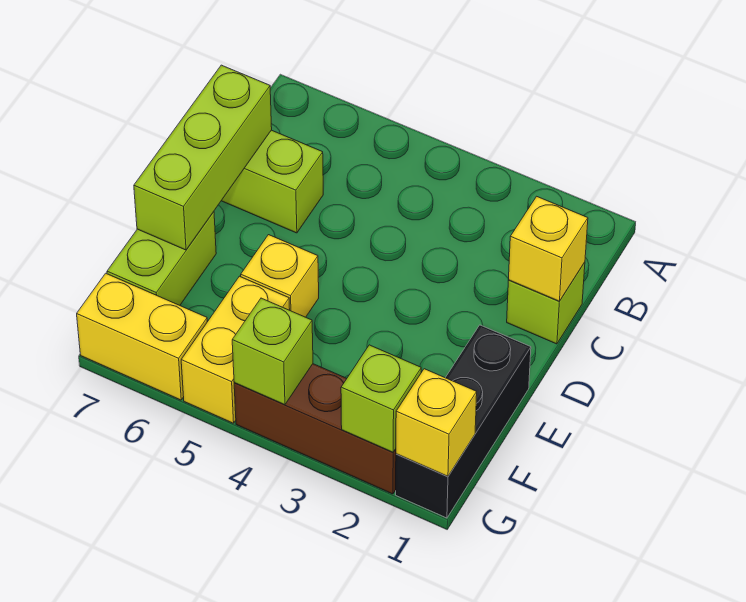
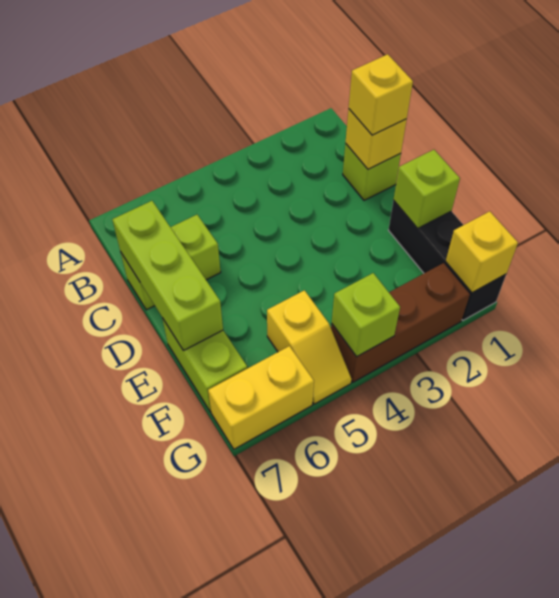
yellow 1x1 brick [241,235,319,317] -> yellow 1x1 brick moved to [349,54,413,135]
yellow 1x2 brick [181,276,290,423] -> yellow 1x2 slope [267,290,351,404]
lime 1x1 brick [341,345,421,452] -> lime 1x1 brick moved to [394,150,460,228]

